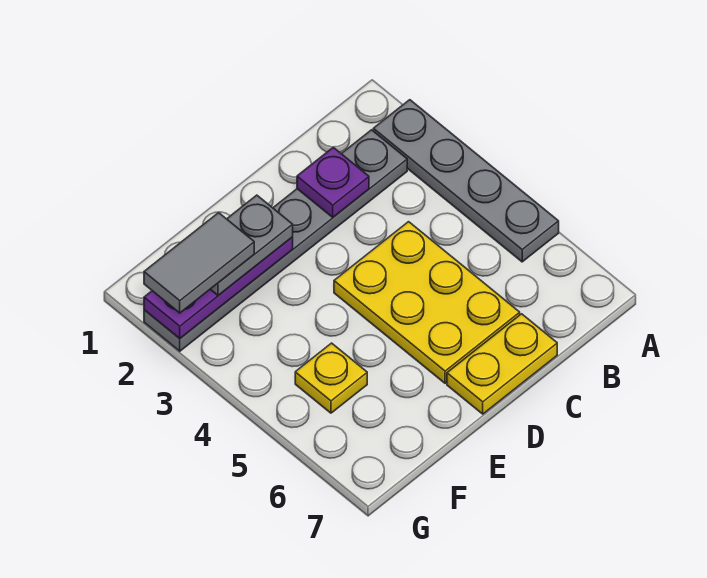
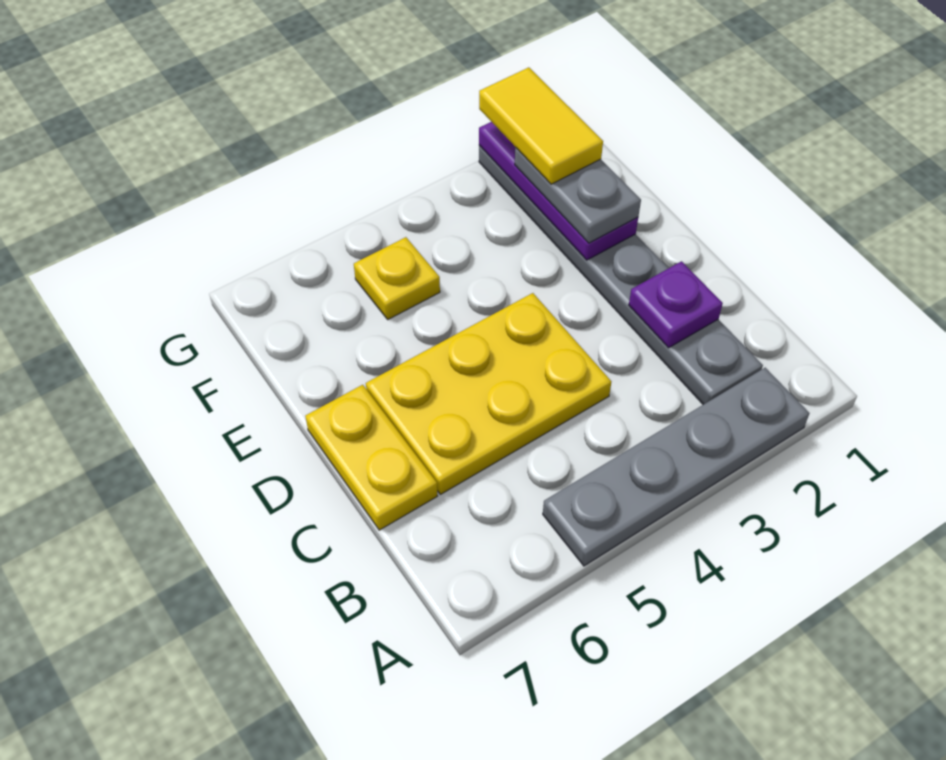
grey 1x2 tile [144,213,254,313] -> yellow 1x2 tile [479,67,603,184]

